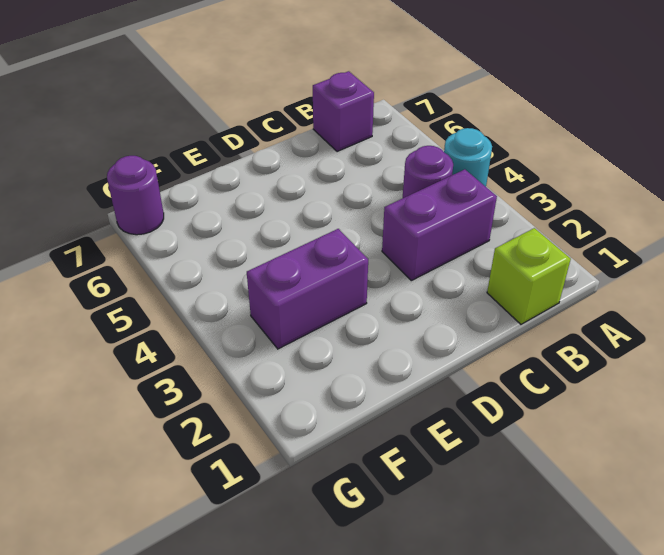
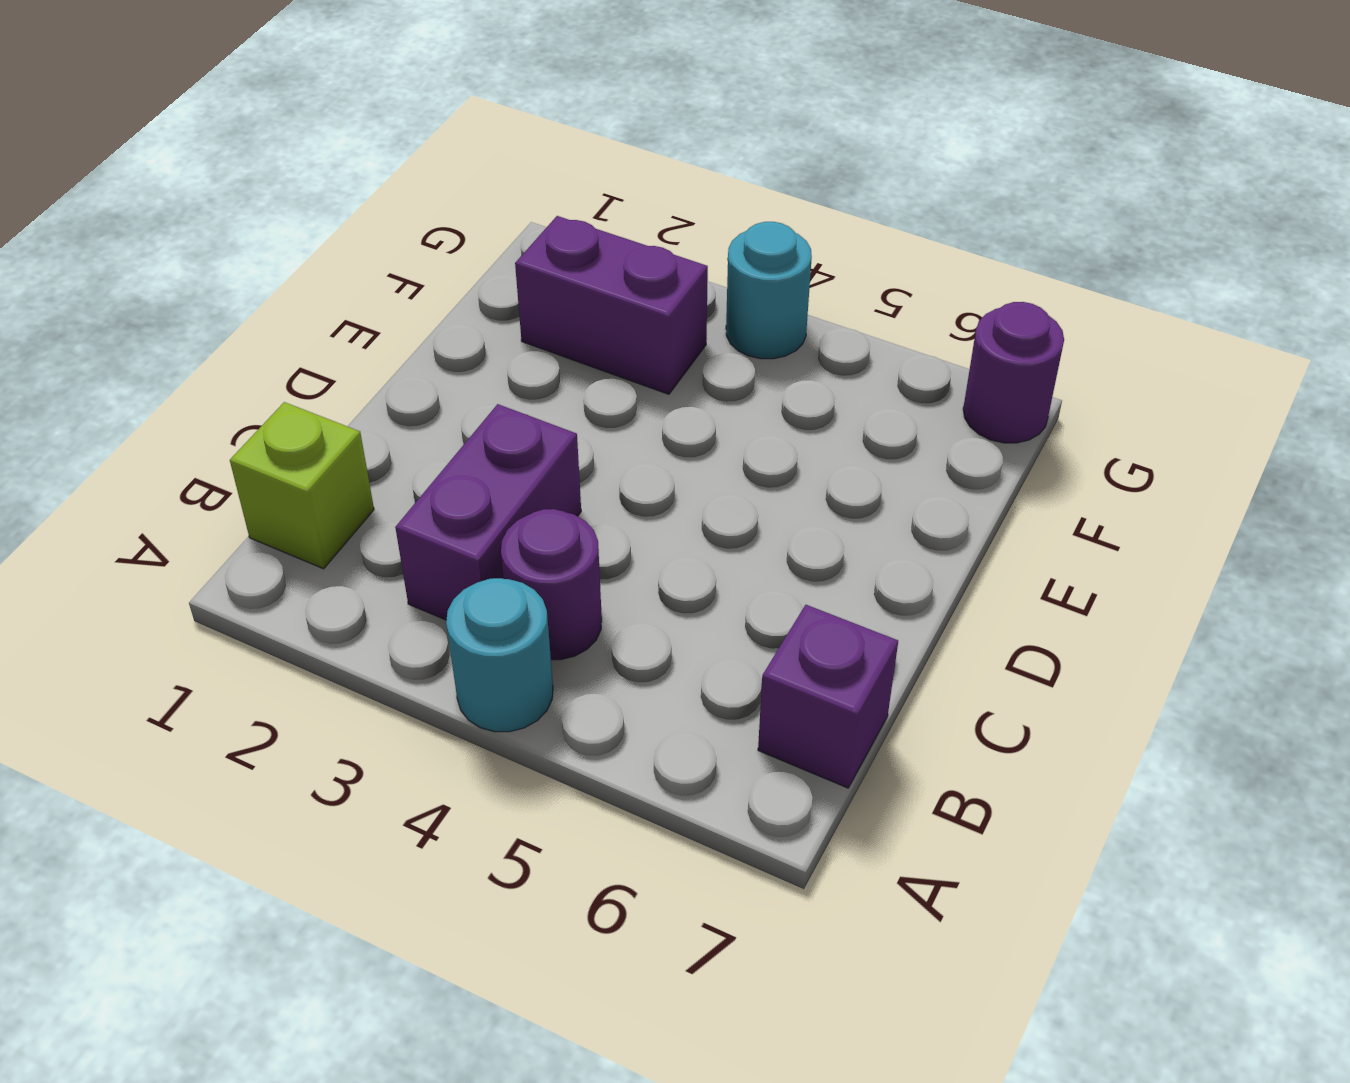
purple 1x2 brick [247,229,368,349] -> purple 1x2 brick turned to [515,216,708,394]
none -> cyan 1x1 round brick [726,222,812,359]

